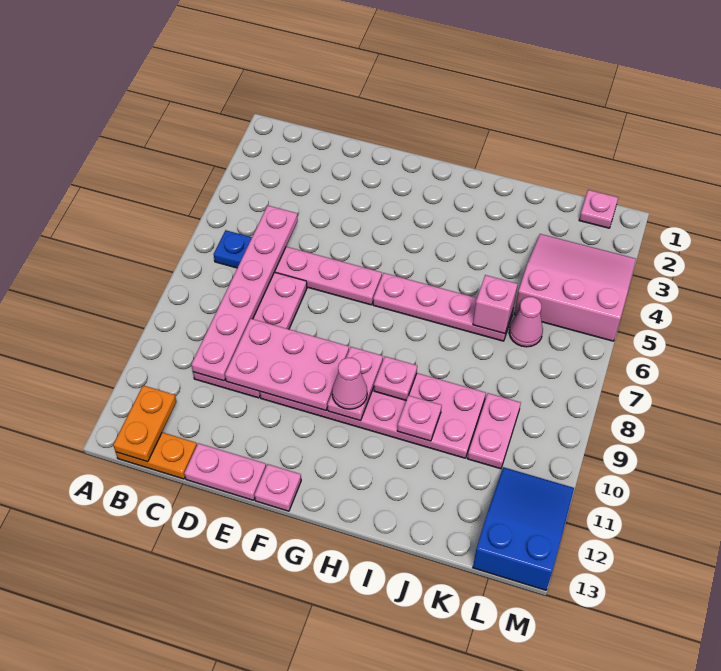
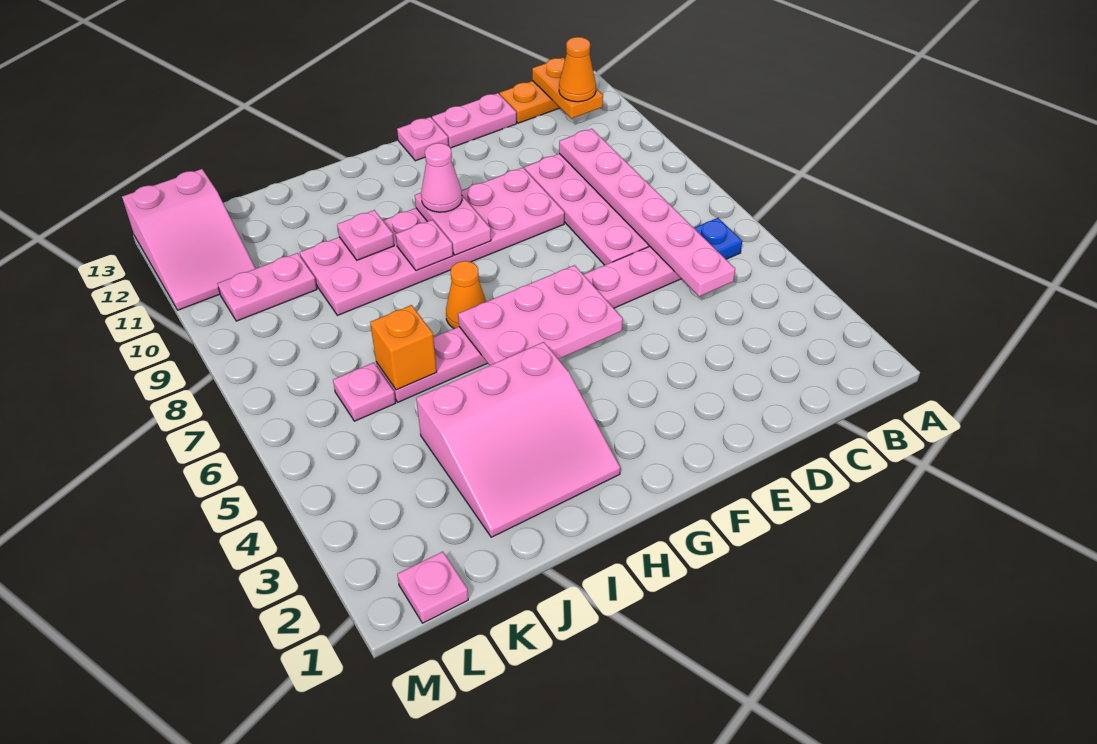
none -> orange 1x1 cone [559,37,596,102]
pink 2x3 plate [225,319,349,410] -> pink 2x3 plate moved to [458,265,623,365]
none -> orange 1x1 cone [446,261,486,328]
pink 1x1 brick [473,275,518,334] -> orange 1x1 brick [370,305,437,390]
pink 3x3 slope [514,234,636,341] -> pink 3x3 slope moved to [416,342,620,537]
pink 1x1 cone [509,297,543,347] -> pink 1x1 plate [333,363,396,421]
pink 1x2 plate [467,393,521,469] -> pink 1x2 plate turned to [217,253,317,321]
blue 2x3 slope [473,467,574,590] -> pink 2x3 slope [122,169,255,310]

